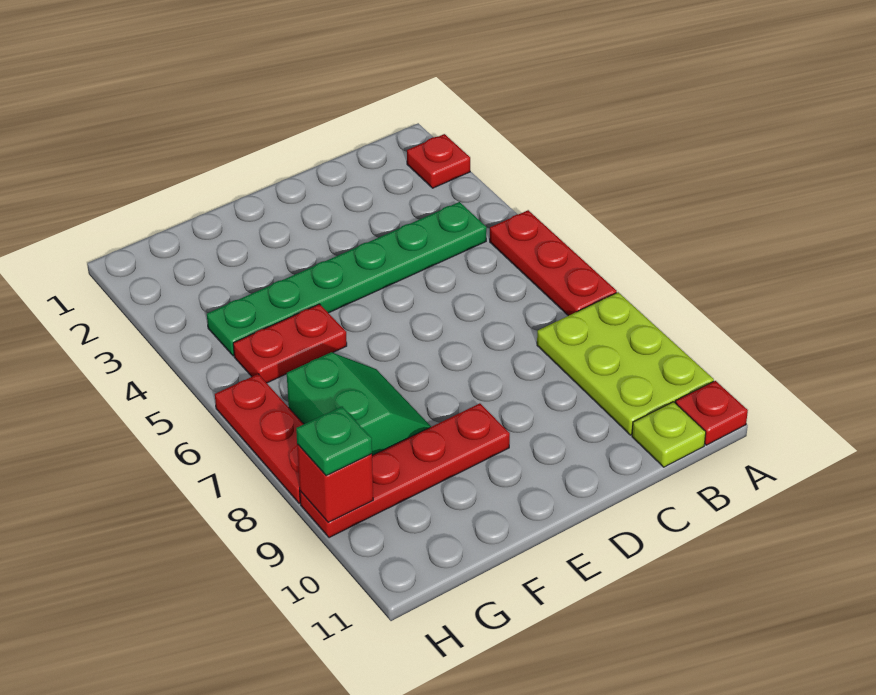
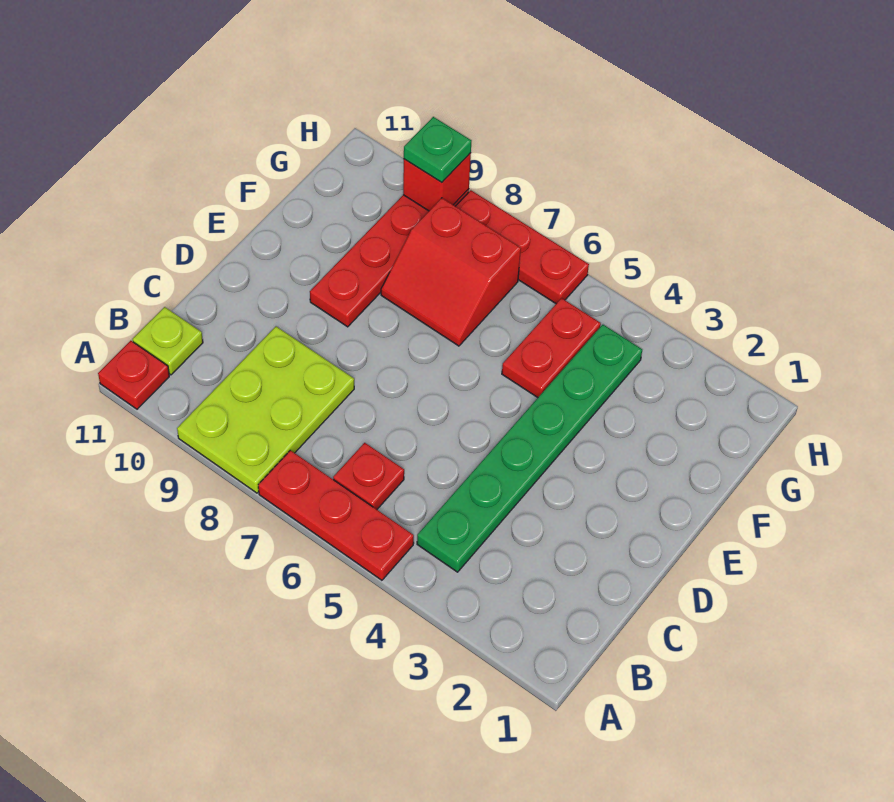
red 1x1 plate [407,134,470,188] -> red 1x1 plate moved to [333,443,404,509]
lime 2x3 plate [537,292,714,435] -> lime 2x3 plate turned to [177,326,354,493]
green 2x2 slope [287,352,431,456] -> red 2x2 slope [381,198,521,346]

